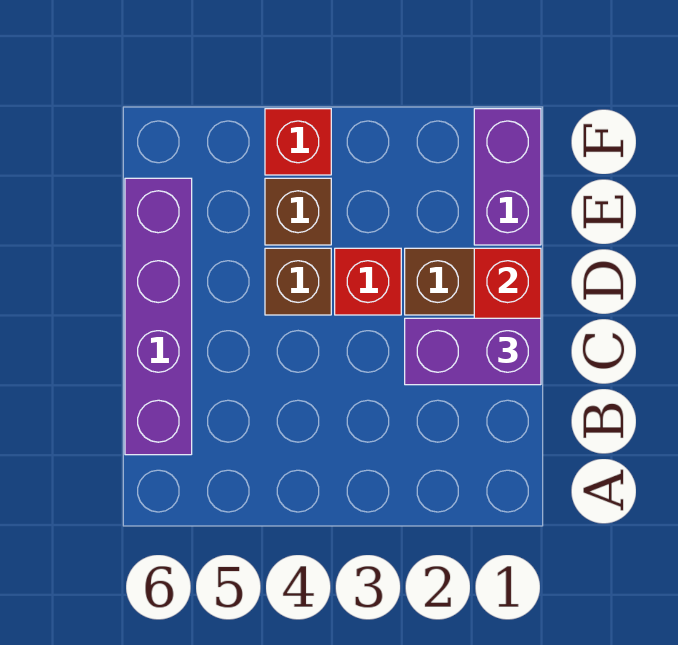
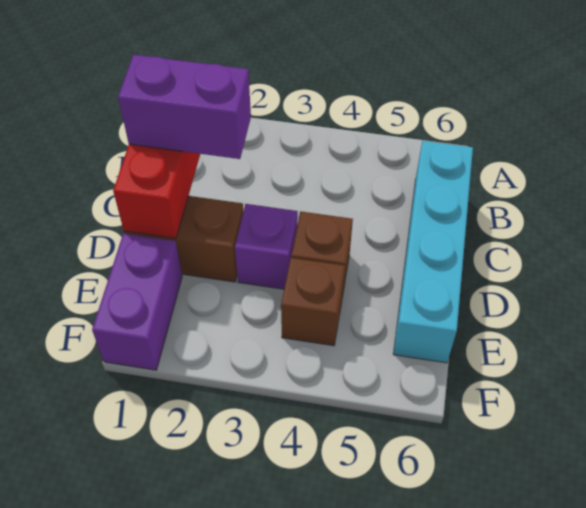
purple 1x4 brick [125,178,192,455] -> cyan 1x4 brick [393,141,473,363]
red 1x1 brick [335,248,401,315] -> purple 1x1 brick [235,204,298,289]
red 1x1 brick [265,109,331,175] -> none

